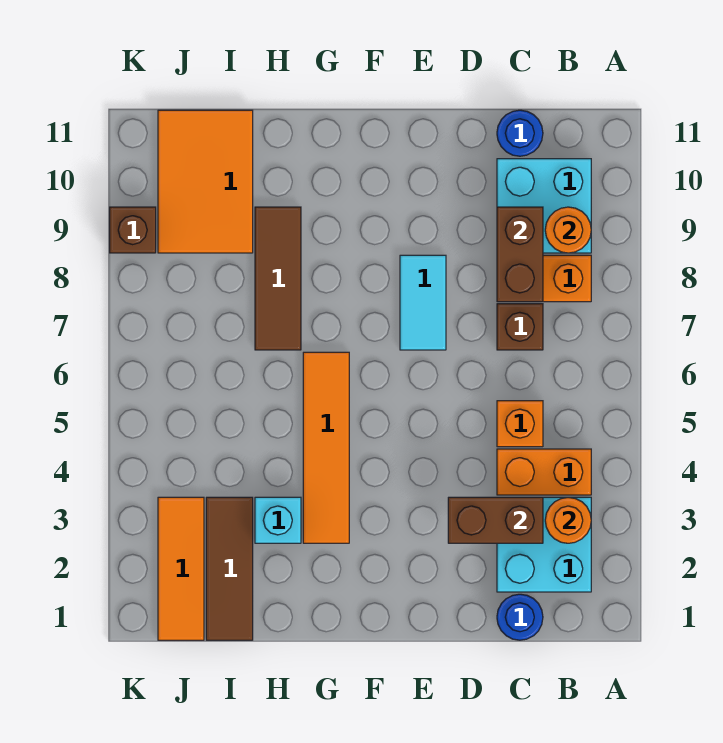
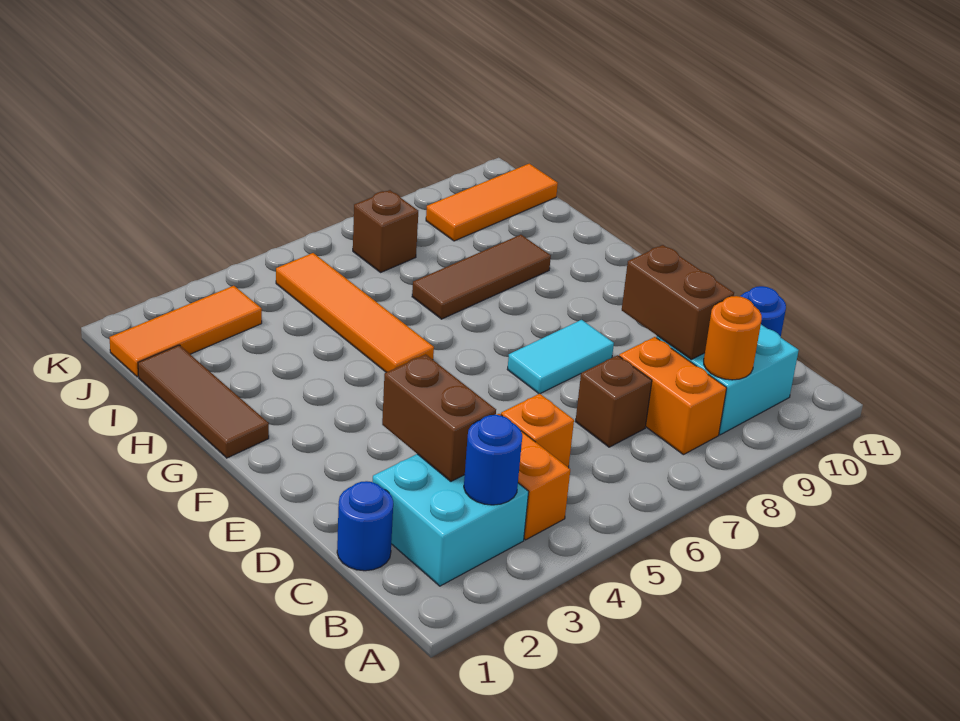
orange 1x1 round brick [545,497,591,543] -> blue 1x1 round brick [464,415,522,505]
brown 1x2 brick [497,207,543,302] -> brown 1x2 brick turned to [622,245,734,360]
orange 1x4 tile [303,352,349,543] -> orange 1x4 tile turned to [276,253,434,372]
cyan 1x1 brick [255,497,301,543] -> none
brown 1x3 tile [206,497,253,640] -> brown 1x3 tile turned to [138,345,269,458]
orange 2x3 tile [158,110,253,253] -> orange 1x3 tile [426,164,558,241]
brown 1x1 brick [110,207,156,253] -> brown 1x1 brick moved to [353,190,418,272]

